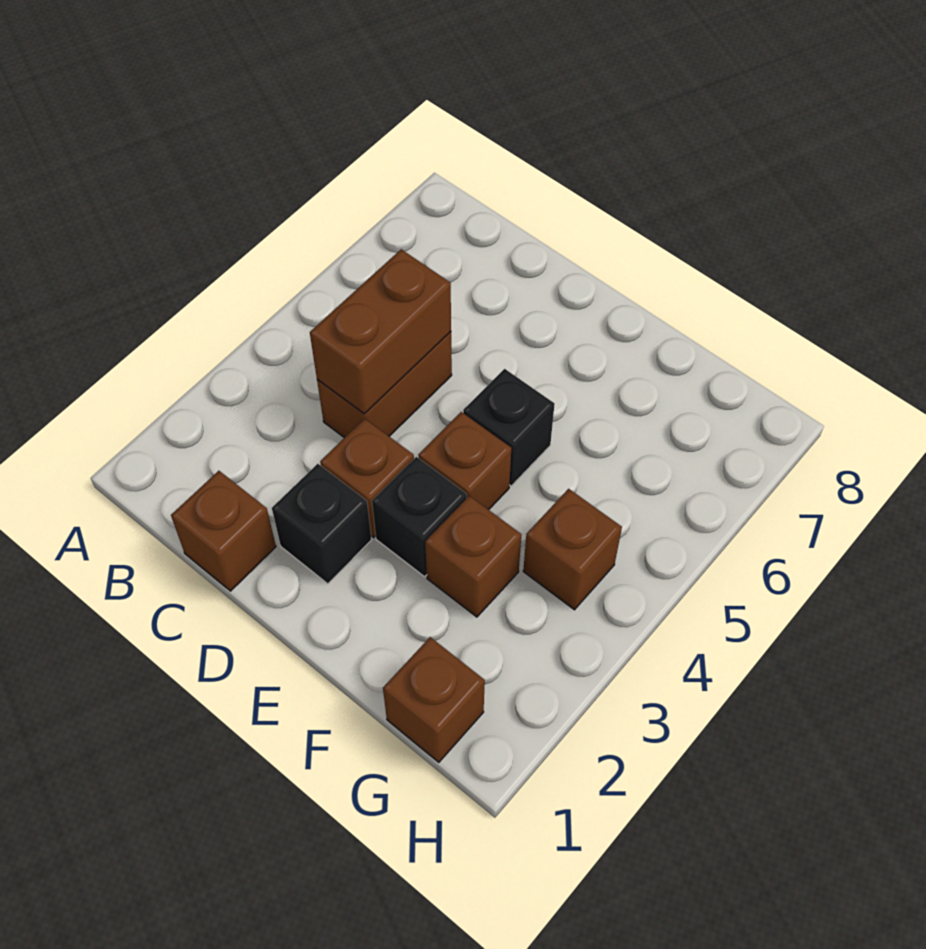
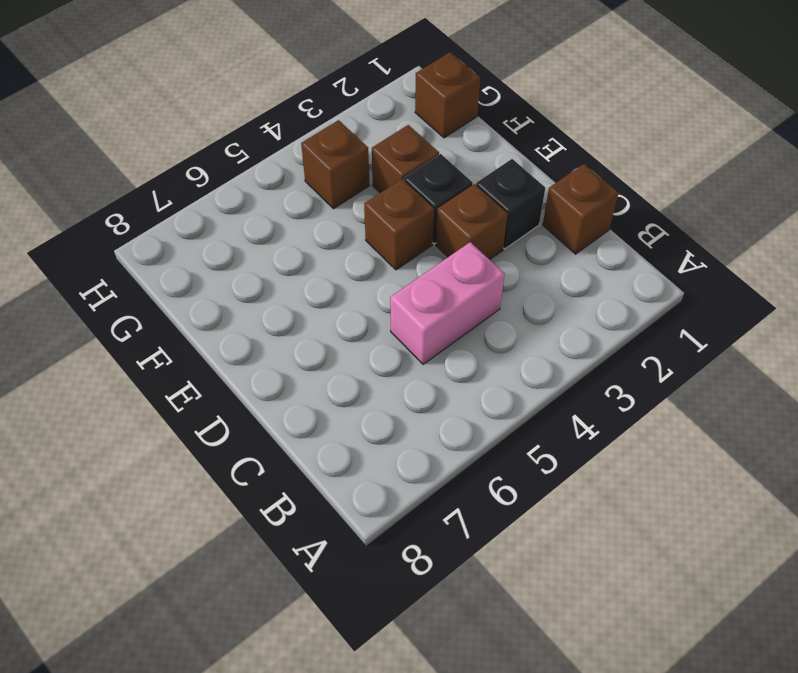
brown 1x2 brick [317,332,452,438] -> pink 1x2 brick [390,242,504,364]
brown 1x2 brick [310,249,451,414] -> none
black 1x1 brick [463,369,555,486] -> none

